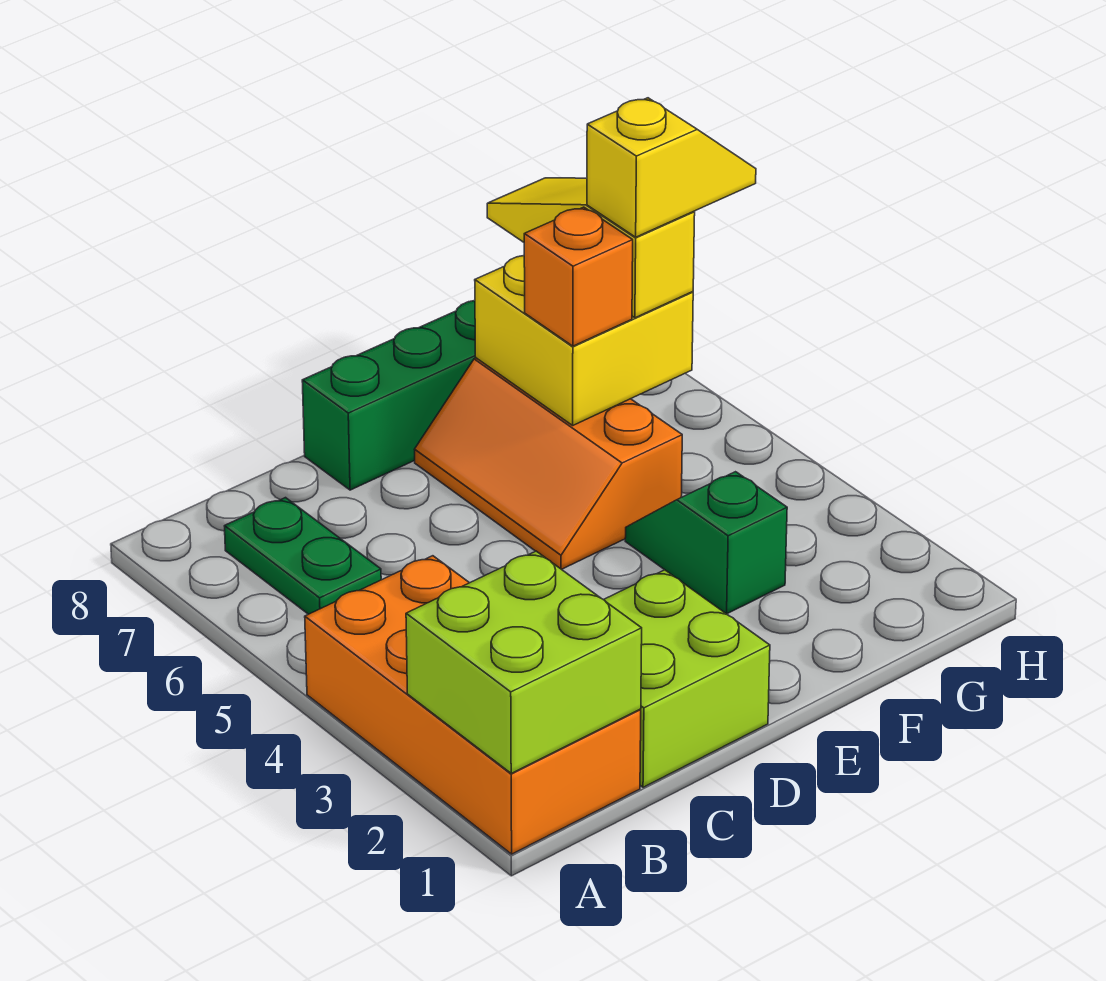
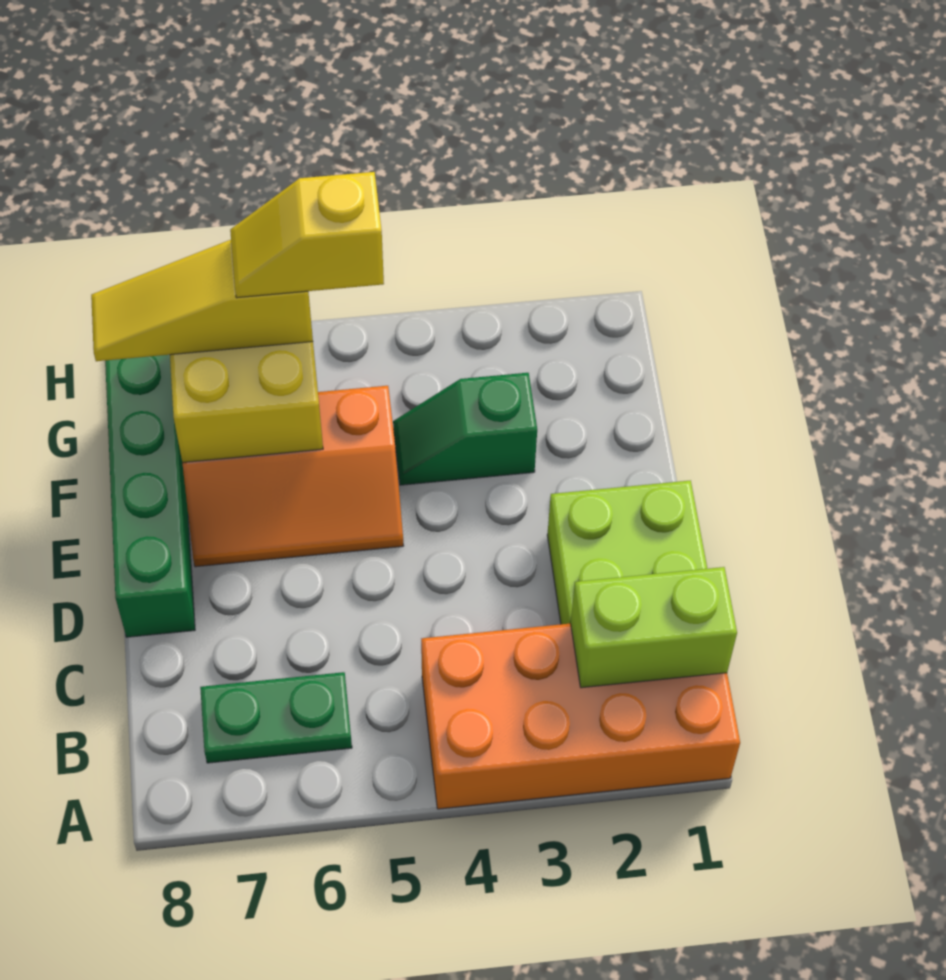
lime 2x2 brick [406,551,642,773] -> lime 1x2 brick [571,567,737,688]
orange 1x1 brick [524,207,633,346] -> none
yellow 1x2 slope [587,98,756,237] -> yellow 1x2 slope turned to [230,172,384,298]

